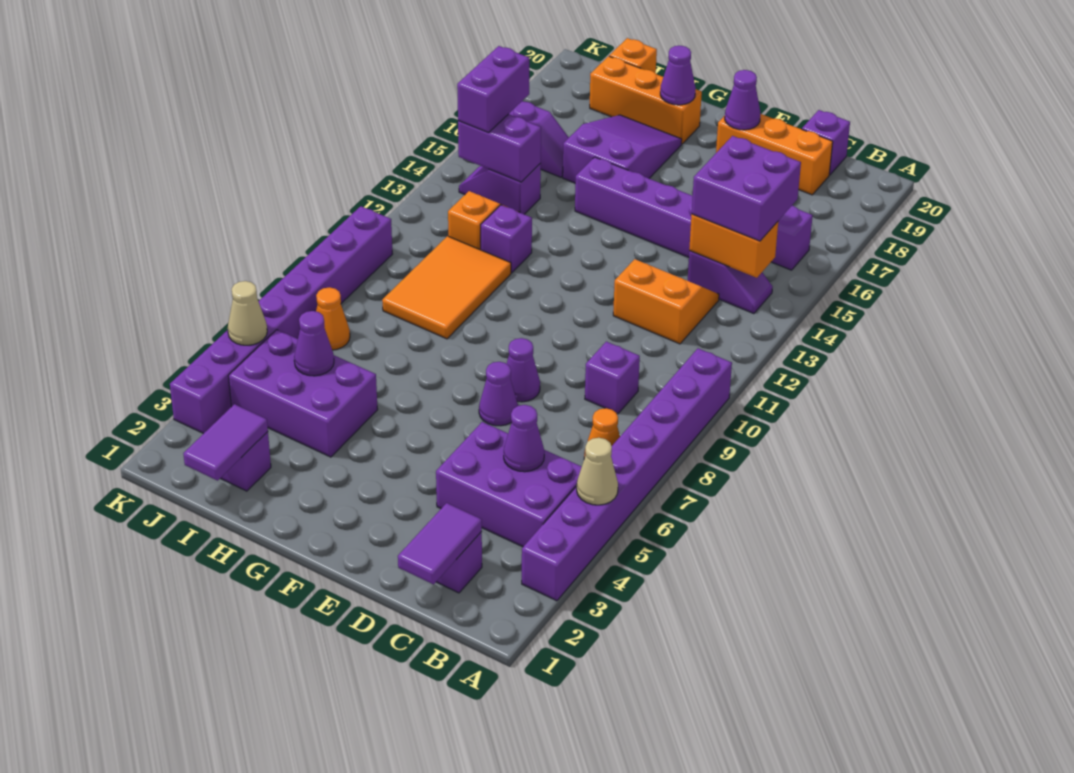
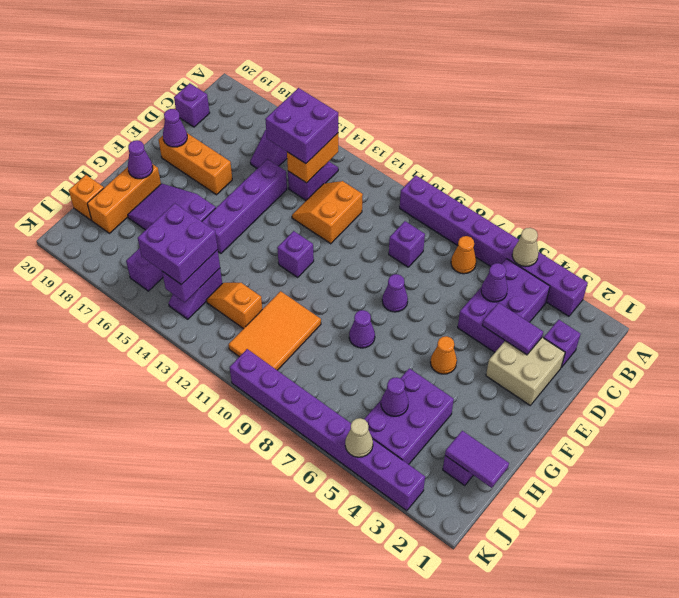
purple 1x2 tile [398,503,482,584] -> purple 1x2 tile moved to [482,303,543,355]
orange 1x3 brick [716,114,833,195] -> orange 1x3 brick turned to [159,133,232,195]
none -> tan 2x2 brick [486,338,565,405]
purple 1x1 cone [479,362,518,426] -> purple 1x1 cone moved to [349,310,375,348]
orange 2x3 tile [382,236,511,339] -> orange 2x3 tile turned to [229,291,321,370]
purple 1x1 brick [481,205,532,273] -> purple 1x1 brick moved to [277,231,314,277]
orange 1x1 cone [316,287,350,350] -> orange 1x1 cone moved to [430,336,457,374]
purple 1x2 brick [457,46,529,133] -> purple 2x2 brick [138,203,218,285]

